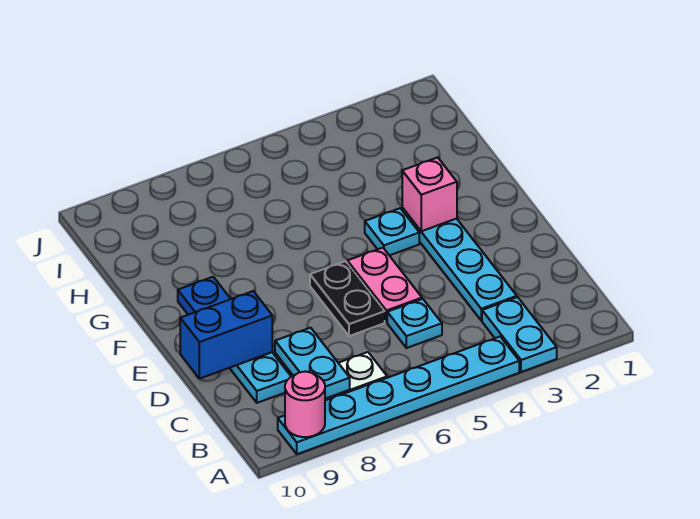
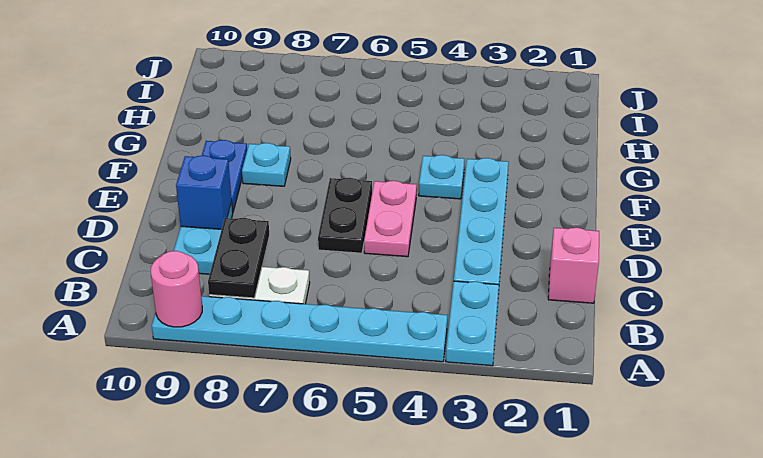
cyan 1x2 plate [275,328,350,399] -> black 1x2 plate [208,218,269,298]
cyan 1x1 plate [387,299,442,348] -> cyan 1x1 plate moved to [242,143,291,186]
blue 1x2 brick [180,291,272,379] -> blue 1x1 brick [176,155,232,229]
pink 1x1 brick [402,157,457,231] -> pink 1x1 brick moved to [548,228,599,303]

